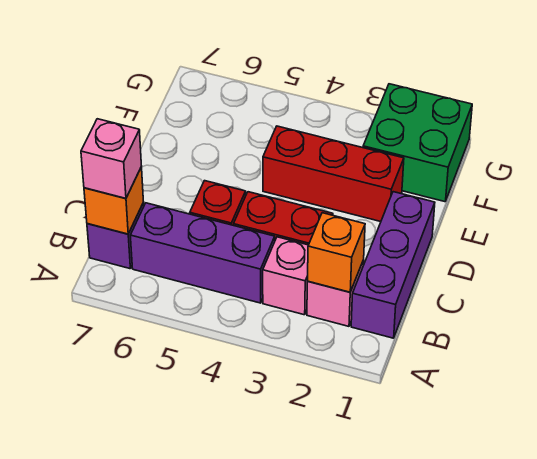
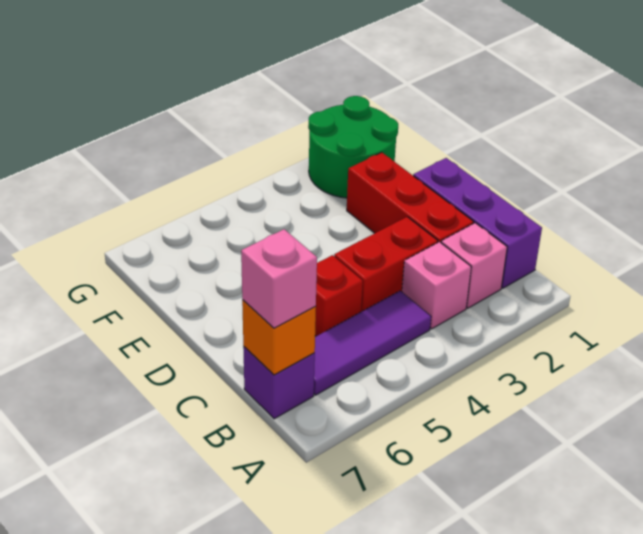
orange 1x1 brick [308,213,365,292] -> none
purple 1x3 brick [130,203,275,303] -> purple 1x3 tile [314,291,431,395]
red 1x3 brick [263,126,404,222] -> red 1x3 brick turned to [347,152,474,242]
green 2x2 brick [363,84,472,202] -> green 2x2 round brick [308,96,398,198]

